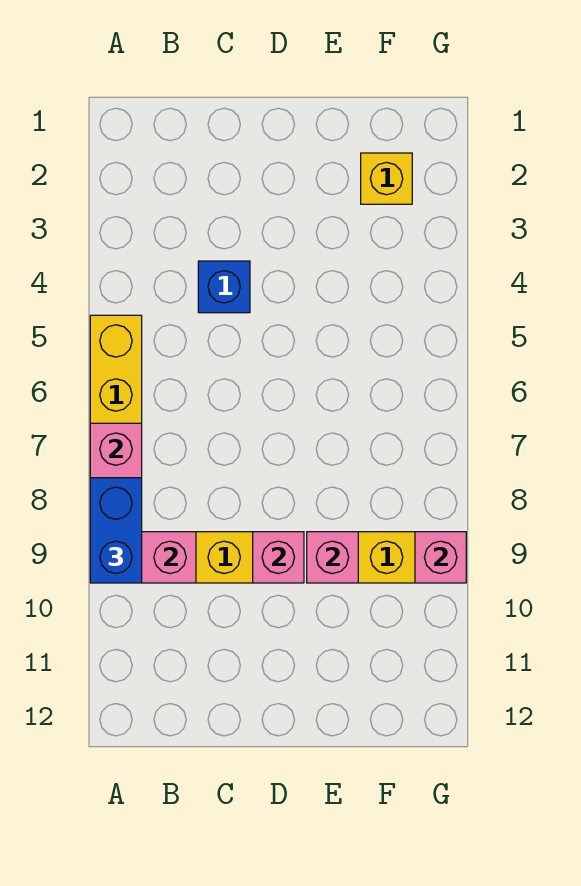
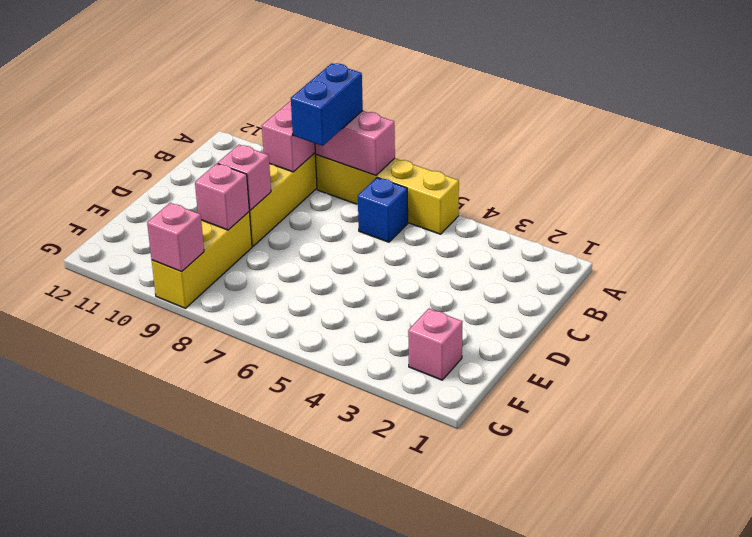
blue 1x2 brick [90,478,142,583] -> blue 1x2 brick turned to [291,63,363,146]
blue 1x1 brick [198,261,250,313] -> blue 1x1 brick moved to [358,178,408,242]
yellow 1x1 brick [361,153,412,204] -> pink 1x1 brick [408,309,462,380]

